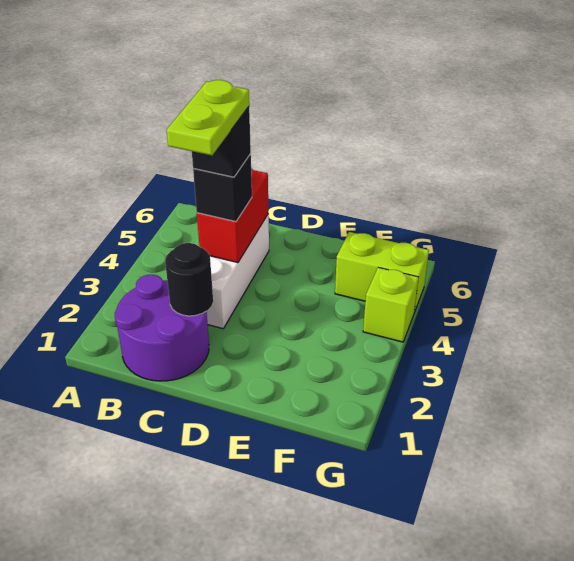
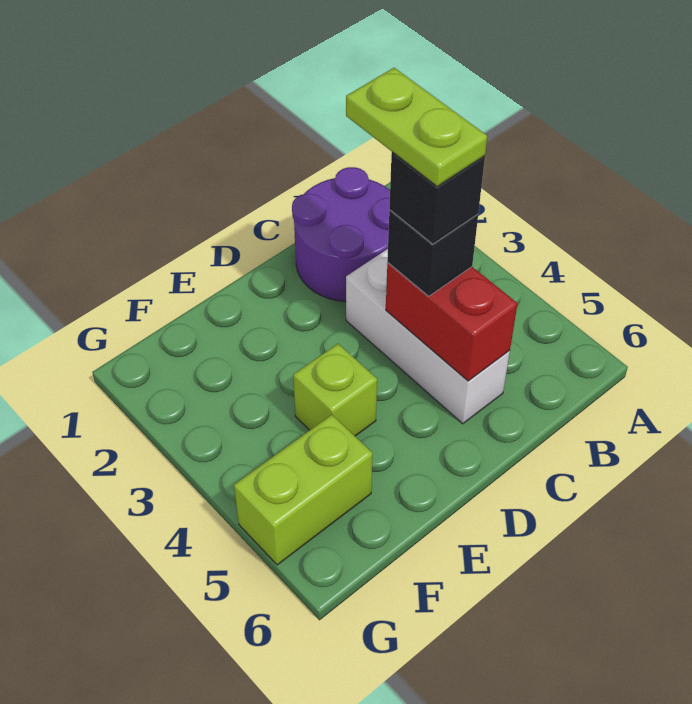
black 1x1 round brick [165,243,213,316] -> none
lime 1x1 brick [363,268,418,342] -> lime 1x1 brick moved to [293,344,377,436]

